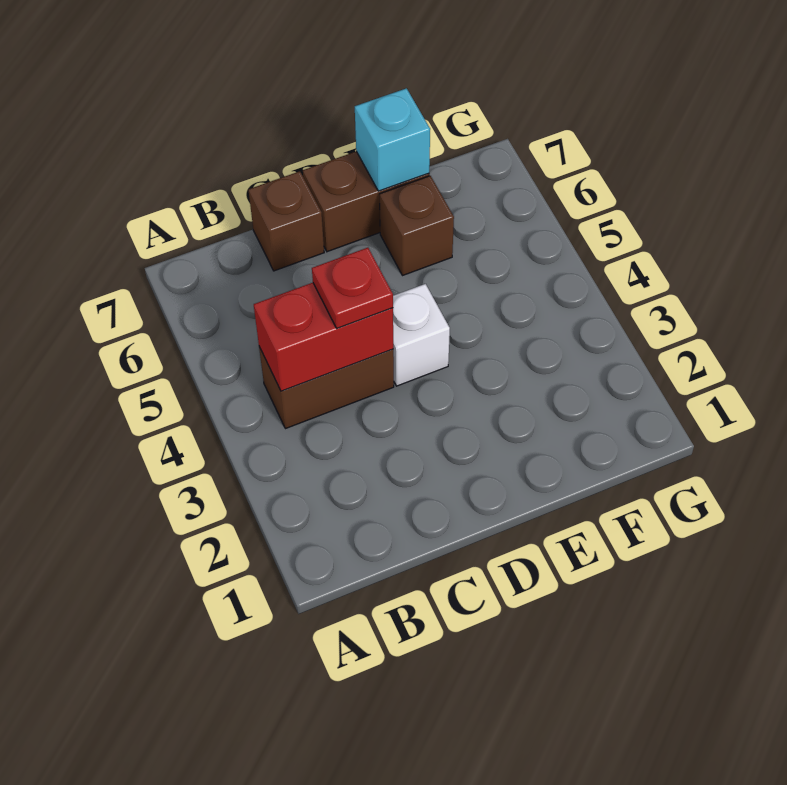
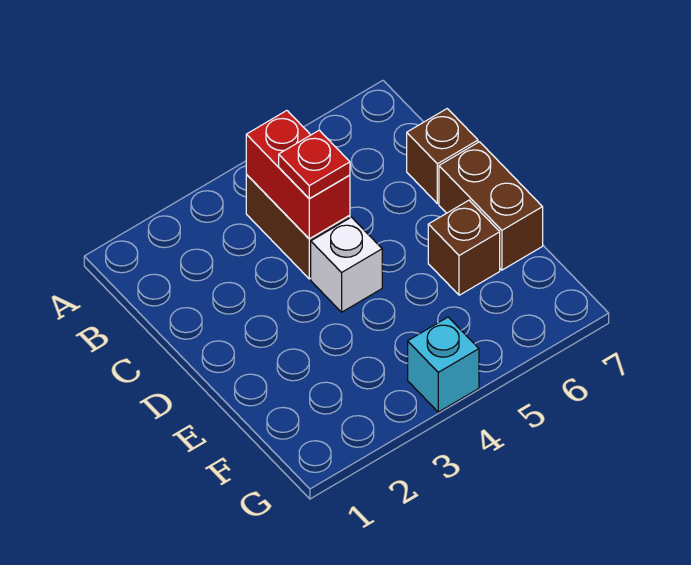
cyan 1x1 brick [355,88,430,191] -> cyan 1x1 brick moved to [408,317,479,412]

